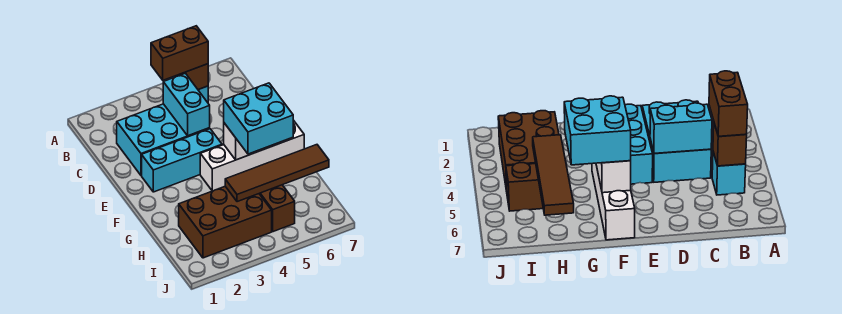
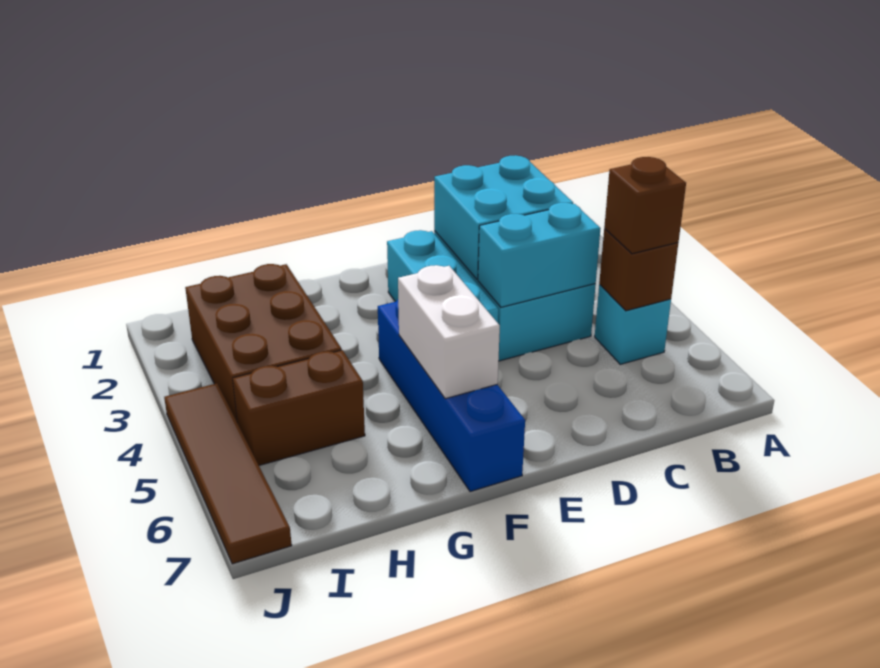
brown 1x2 brick [151,26,208,80] -> brown 1x1 brick [604,157,686,254]
white 1x4 brick [200,120,304,191] -> blue 1x4 brick [378,300,525,492]
cyan 2x2 brick [224,83,293,154] -> cyan 2x2 brick moved to [434,155,573,280]
brown 1x4 tile [225,145,329,202] -> brown 1x4 tile moved to [164,383,292,564]

